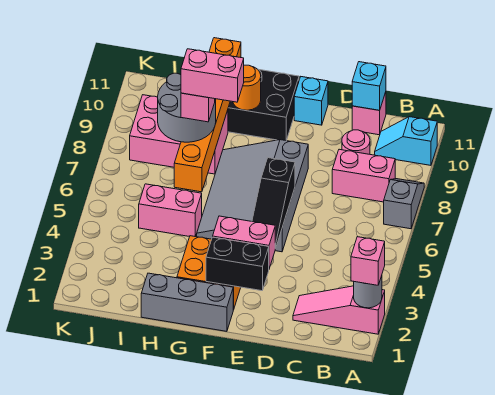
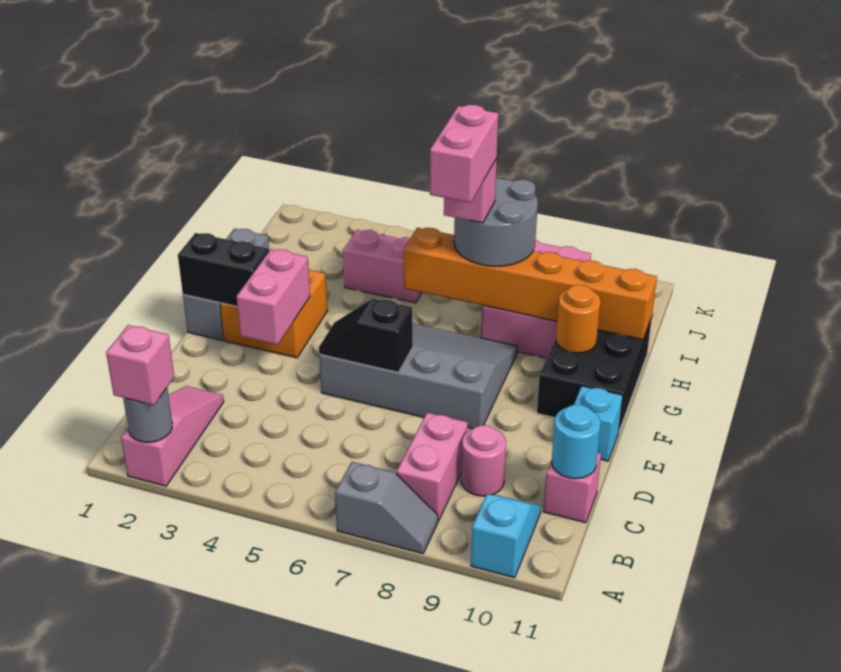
cyan 1x1 brick [352,62,386,110] -> cyan 1x1 round brick [552,404,601,479]
black 1x2 brick [206,237,269,291] -> black 1x2 brick turned to [178,233,269,306]
black 1x3 slope [252,158,295,248] -> black 1x2 slope [319,299,413,372]
pink 1x2 brick [139,184,202,237] -> pink 1x2 brick turned to [343,230,422,303]

